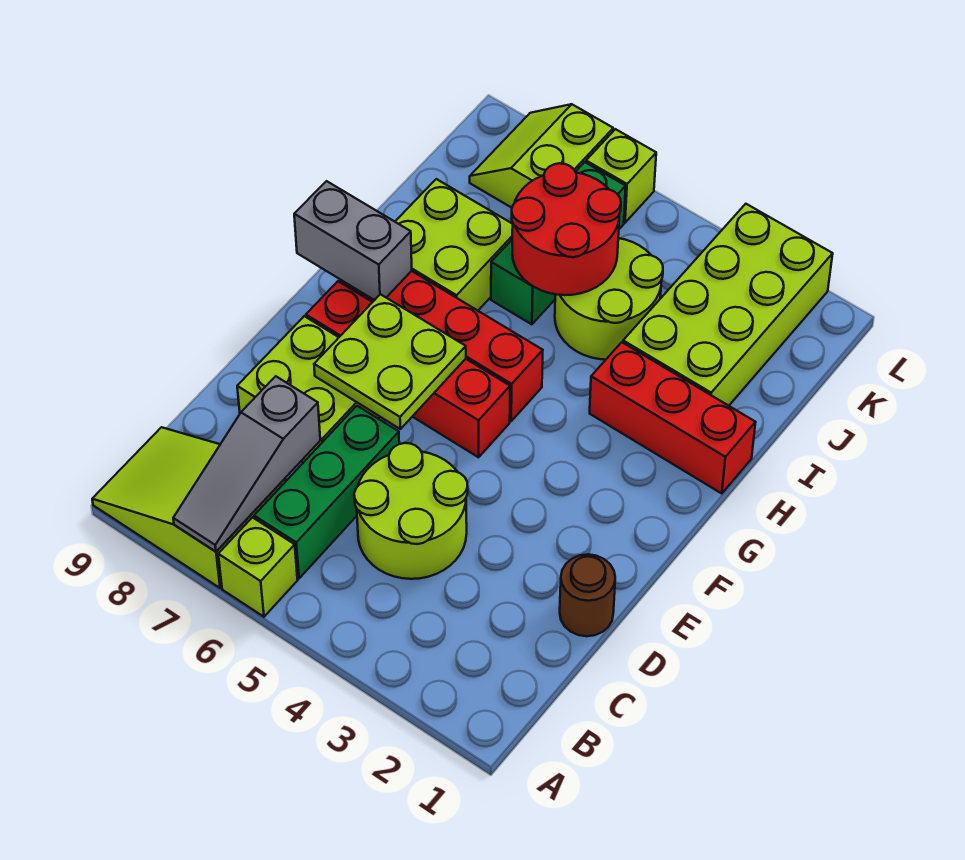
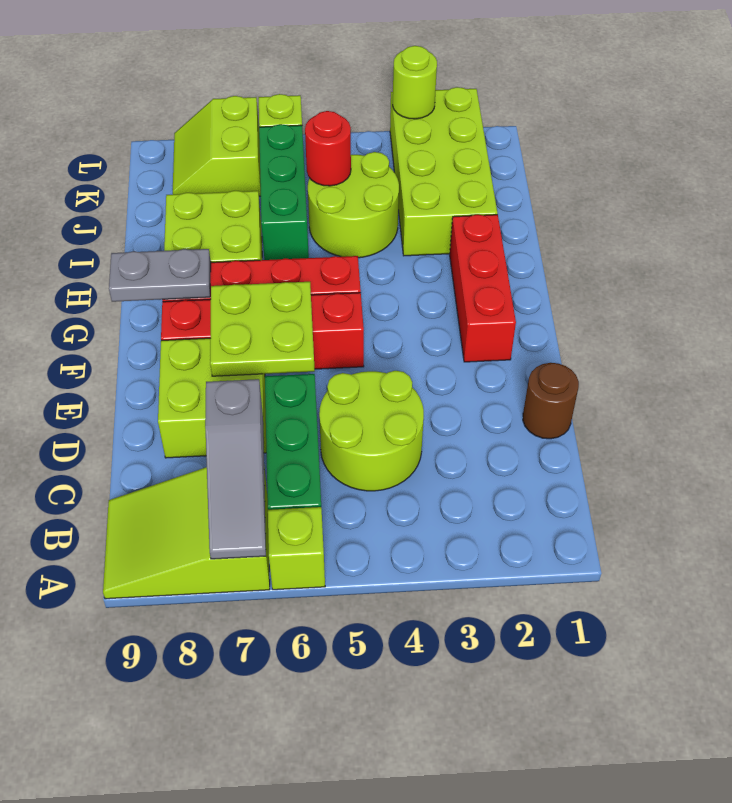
grey 1x2 brick [294,181,412,300] -> grey 1x2 plate [109,249,211,302]
red 1x3 brick [590,342,756,494] -> red 1x3 brick turned to [450,215,516,362]
red 2x2 round brick [512,163,621,295] -> red 1x1 round brick [305,111,351,186]
none -> lime 1x1 round brick [393,46,437,119]

